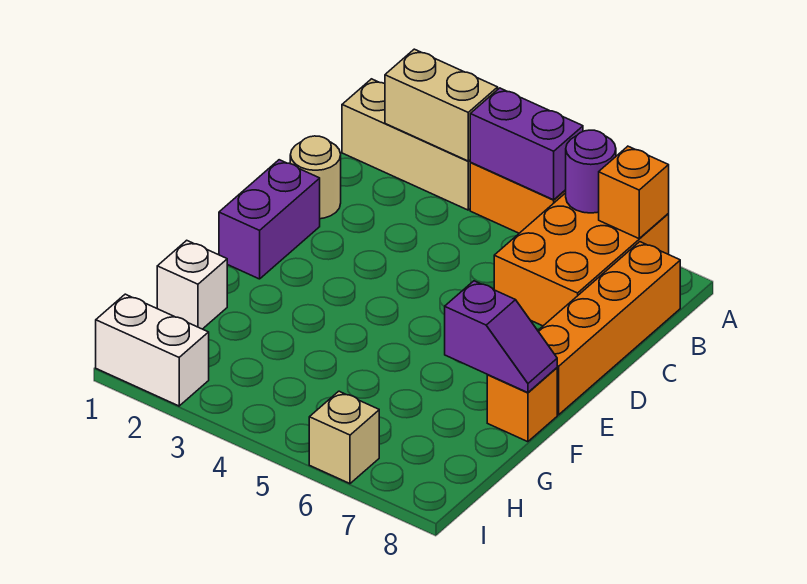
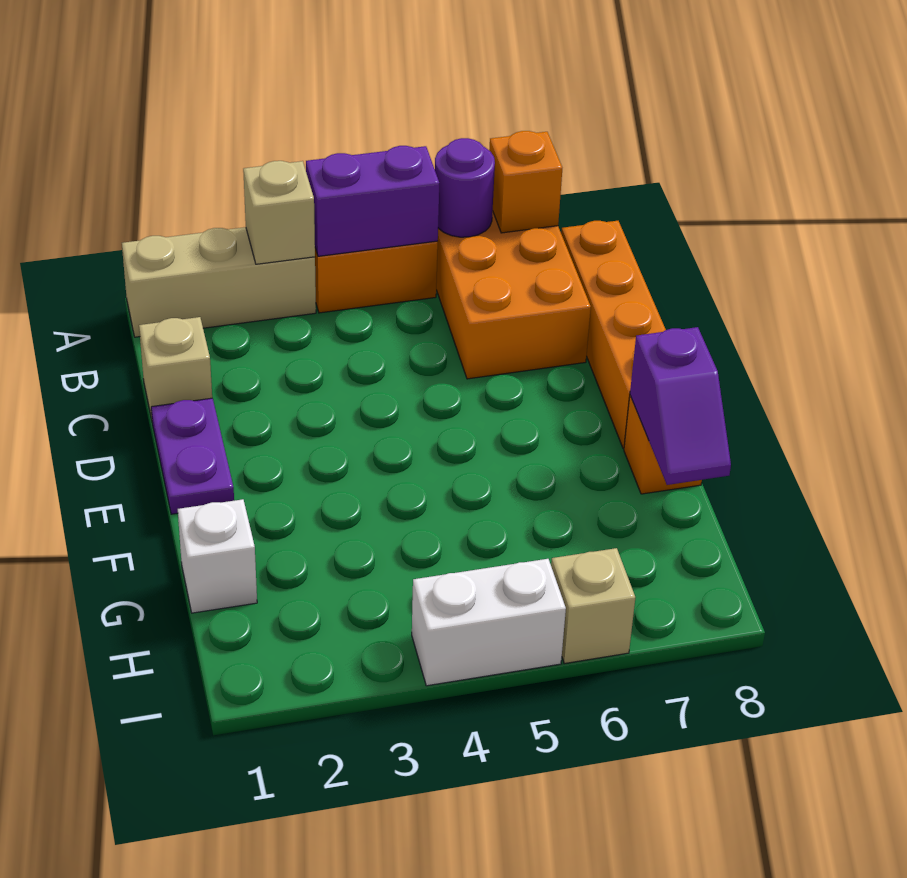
tan 1x2 brick [385,49,498,161] -> tan 1x1 brick [243,161,315,264]
tan 1x1 round brick [290,136,341,219] -> tan 1x1 brick [139,317,212,419]
purple 1x2 brick [219,160,320,279] -> purple 1x2 plate [151,398,234,514]
purple 1x2 slope [445,281,557,393] -> purple 1x2 slope turned to [630,327,731,485]
white 1x2 brick [96,294,209,406] -> white 1x2 brick moved to [412,559,566,686]

